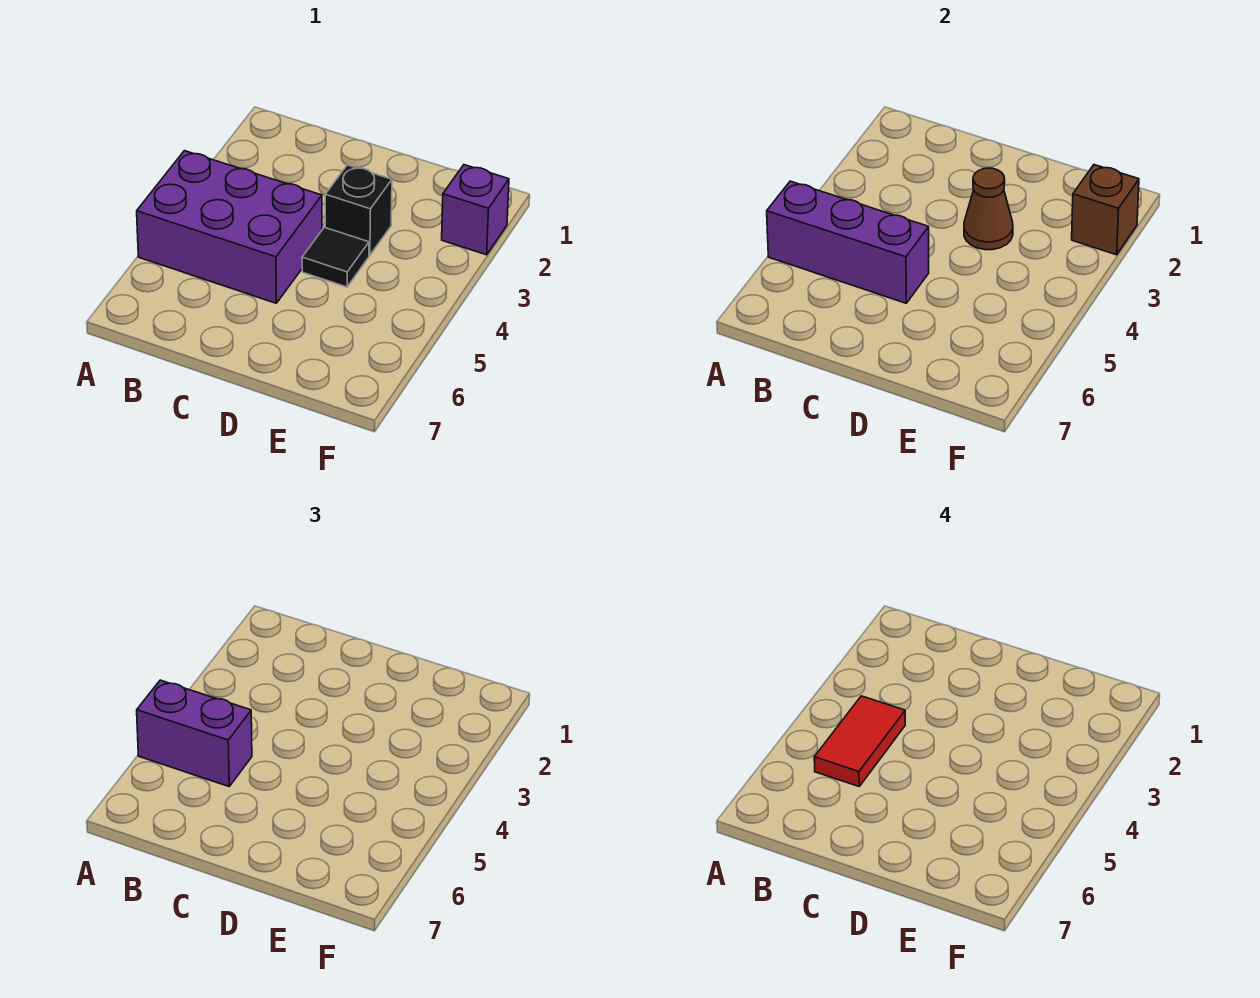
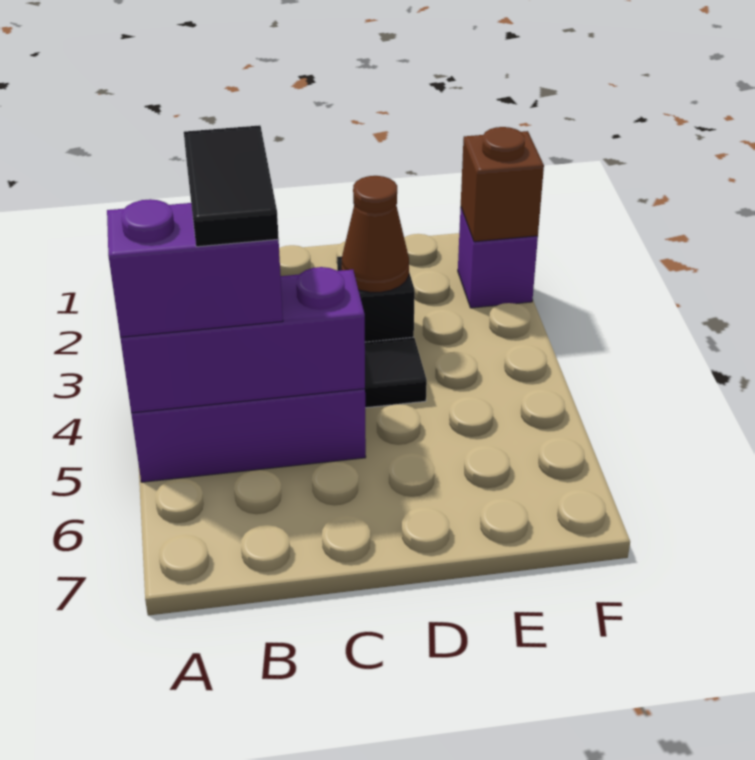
red 1x2 tile [814,696,905,786] -> black 1x2 tile [184,125,279,247]

